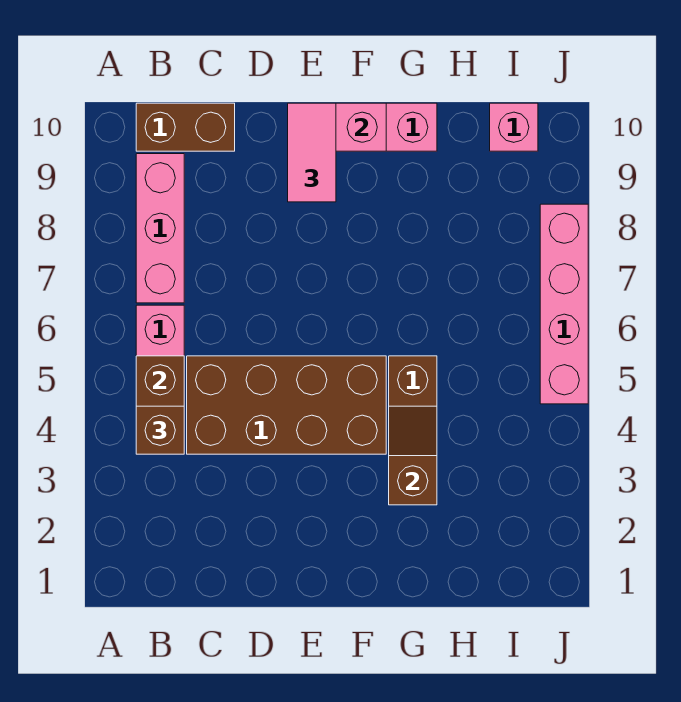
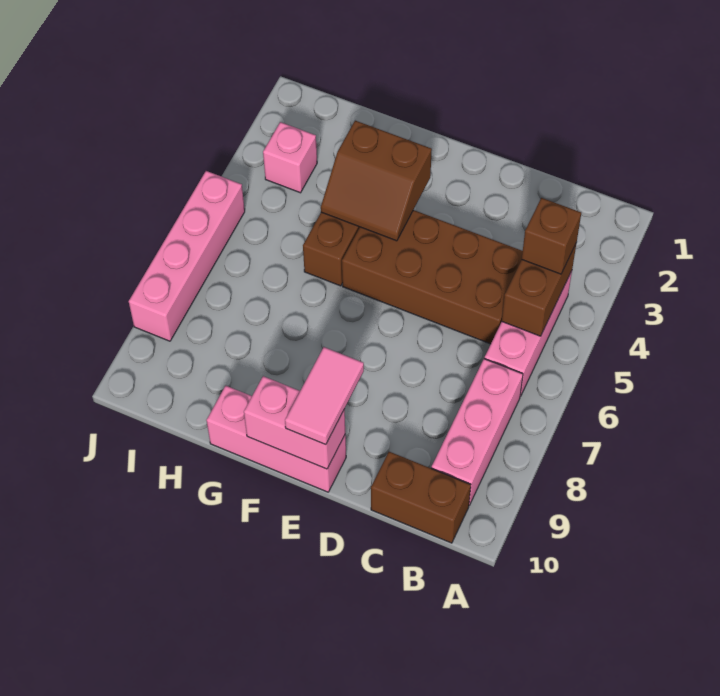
brown 1x2 slope [389,406,437,505] -> brown 2x2 slope [321,121,432,241]
pink 1x1 brick [490,103,538,151] -> pink 1x1 brick moved to [263,122,317,193]

